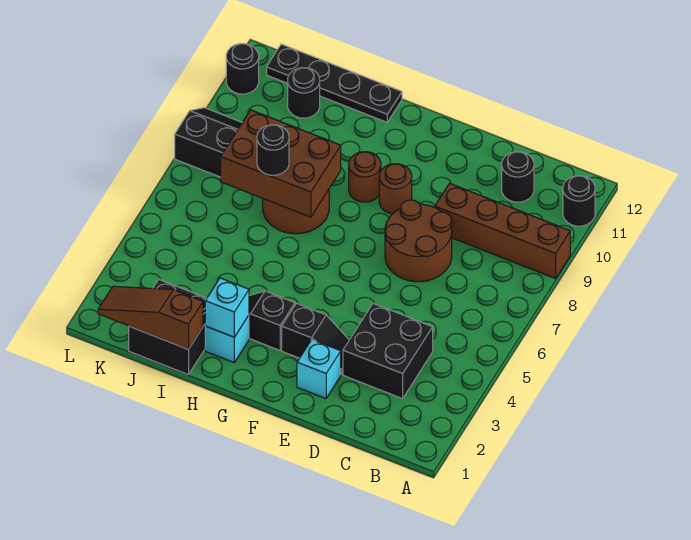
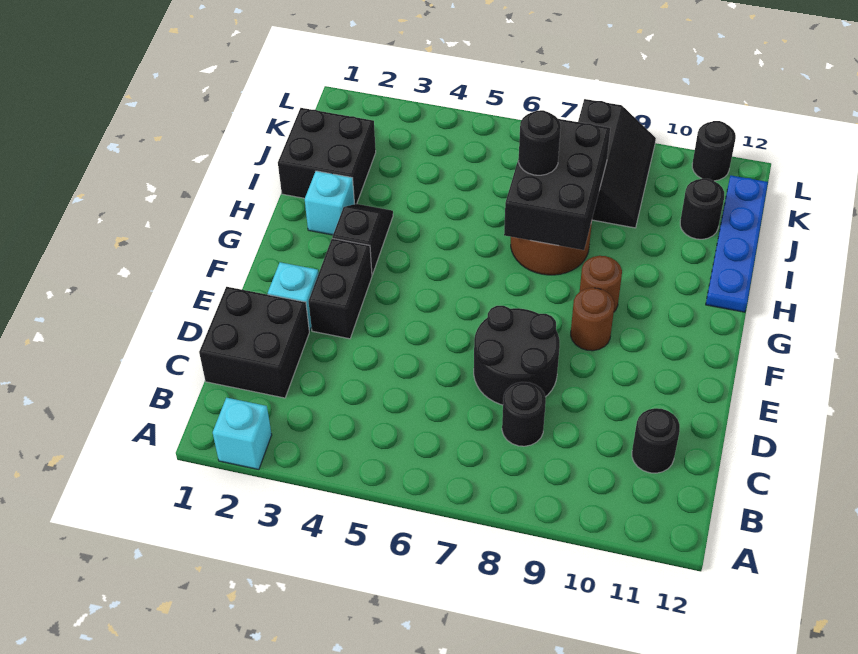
brown 1x4 brick [435,183,570,279] -> none
black 1x1 round brick [563,176,595,226] -> black 1x1 round brick moved to [502,382,546,446]
black 2x2 brick [343,304,433,399] -> black 2x2 brick moved to [199,287,309,398]
brown 2x2 round brick [385,200,452,282] -> black 2x2 round brick [474,306,560,405]
black 1x2 slope [282,303,349,375] -> black 1x2 brick [308,238,372,339]
cyan 1x1 brick [205,278,249,337] -> cyan 1x1 brick moved to [213,398,272,470]
brown 2x3 brick [221,110,341,217] -> black 2x3 brick [504,119,610,250]
black 1x4 plate [267,44,402,122] -> blue 1x4 plate [706,176,768,312]
brown 1x3 slope [98,286,203,349] -> none

